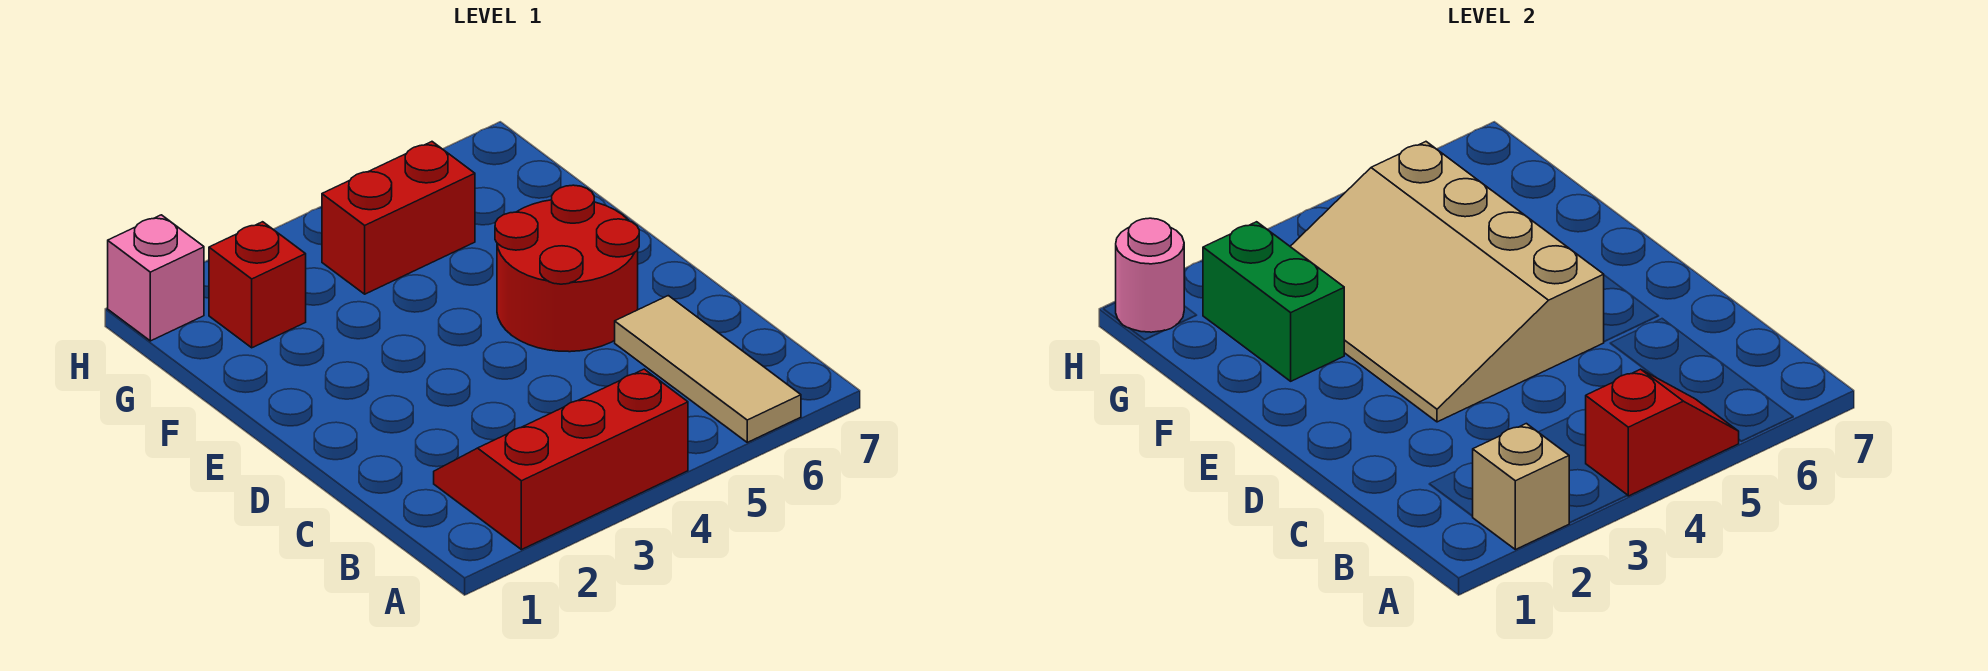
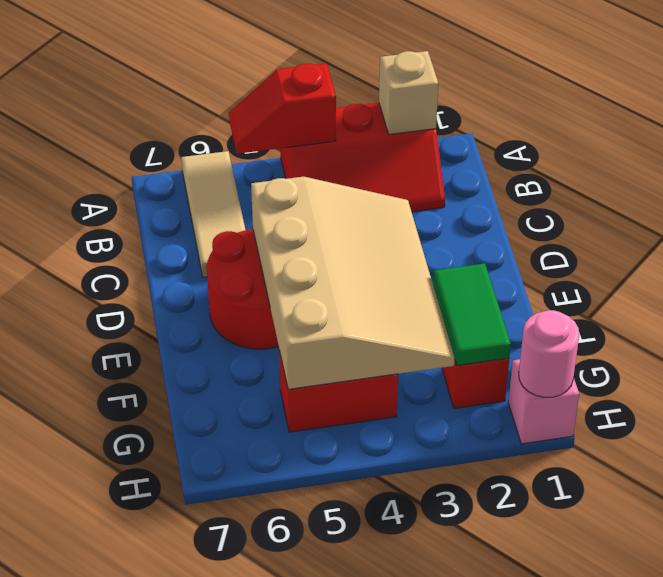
green 1x2 brick [1203,222,1344,381] -> green 1x2 tile [433,263,511,365]

